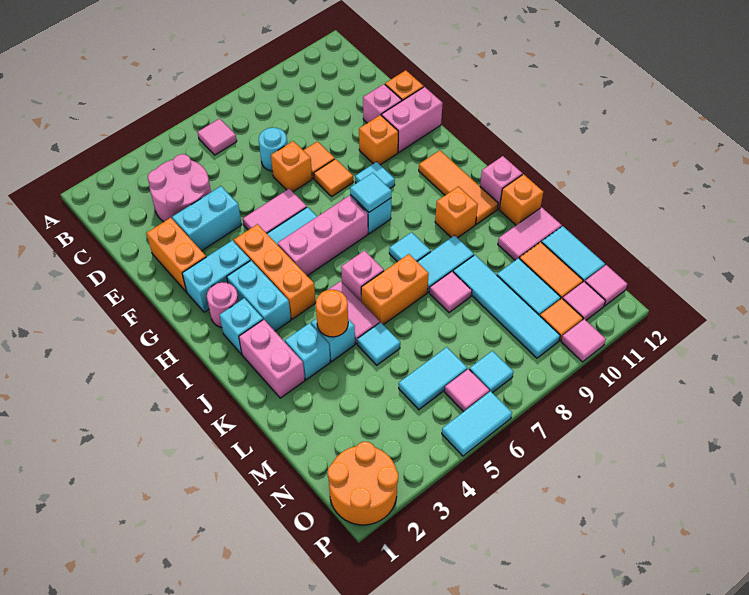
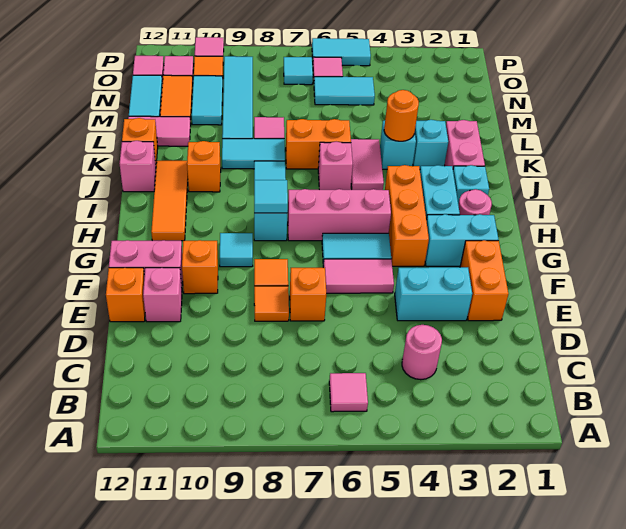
pink 2x2 round brick [148,154,211,222] -> pink 1x1 round brick [402,325,442,380]
cyan 1x1 round brick [259,128,287,171] -> none
cyan 1x1 tile [357,322,400,365] -> none
orange 2x2 round brick [328,442,398,525] -> none

